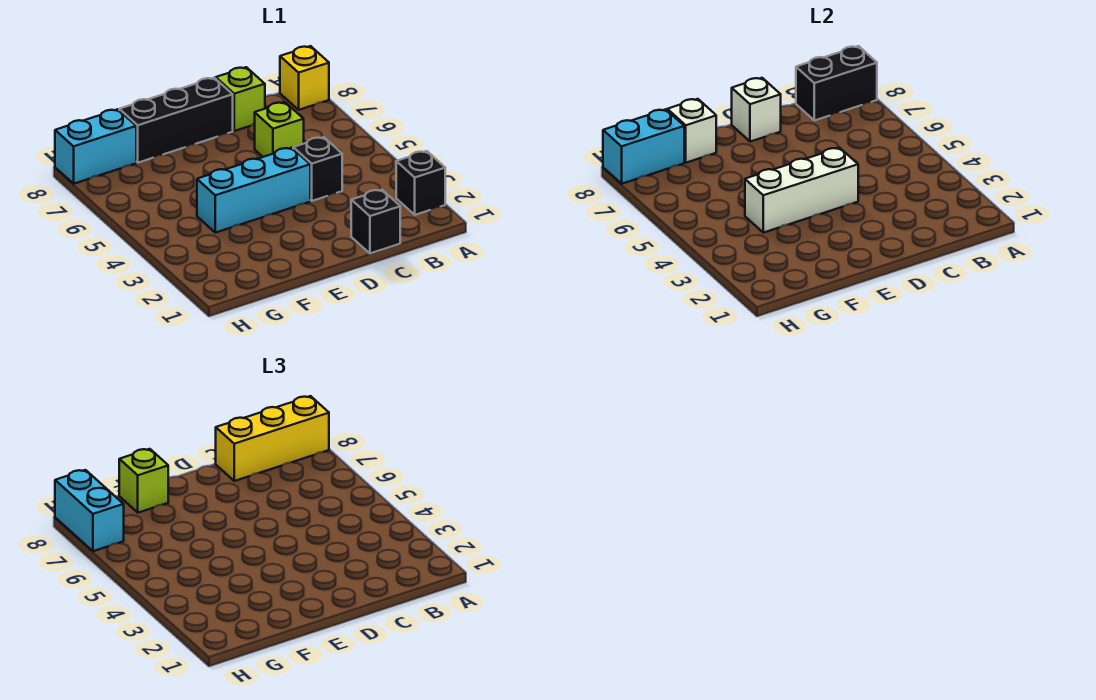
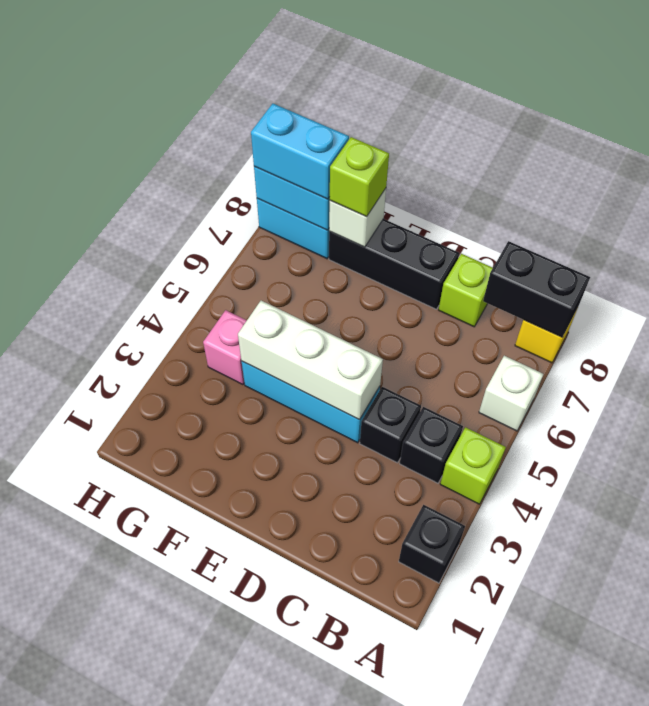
yellow 1x3 brick [216,396,329,481] -> none
black 1x1 brick [351,190,400,253] -> black 1x1 brick moved to [400,407,463,483]
lime 1x1 brick [255,102,304,157] -> lime 1x1 brick moved to [440,427,506,504]
white 1x1 brick [732,78,781,142] -> white 1x1 brick moved to [479,356,543,431]
none -> pink 1x1 brick [203,310,247,385]
cyan 1x2 brick [55,470,124,551] -> cyan 1x2 brick turned to [251,104,349,199]

